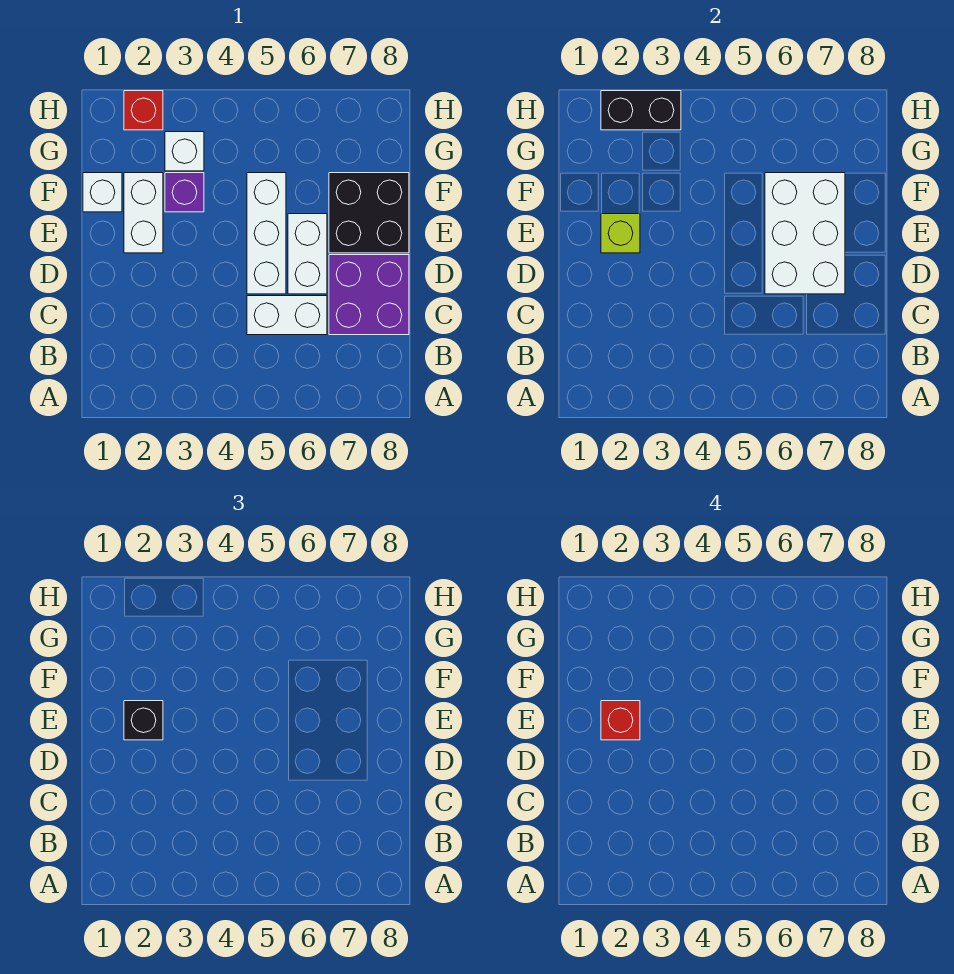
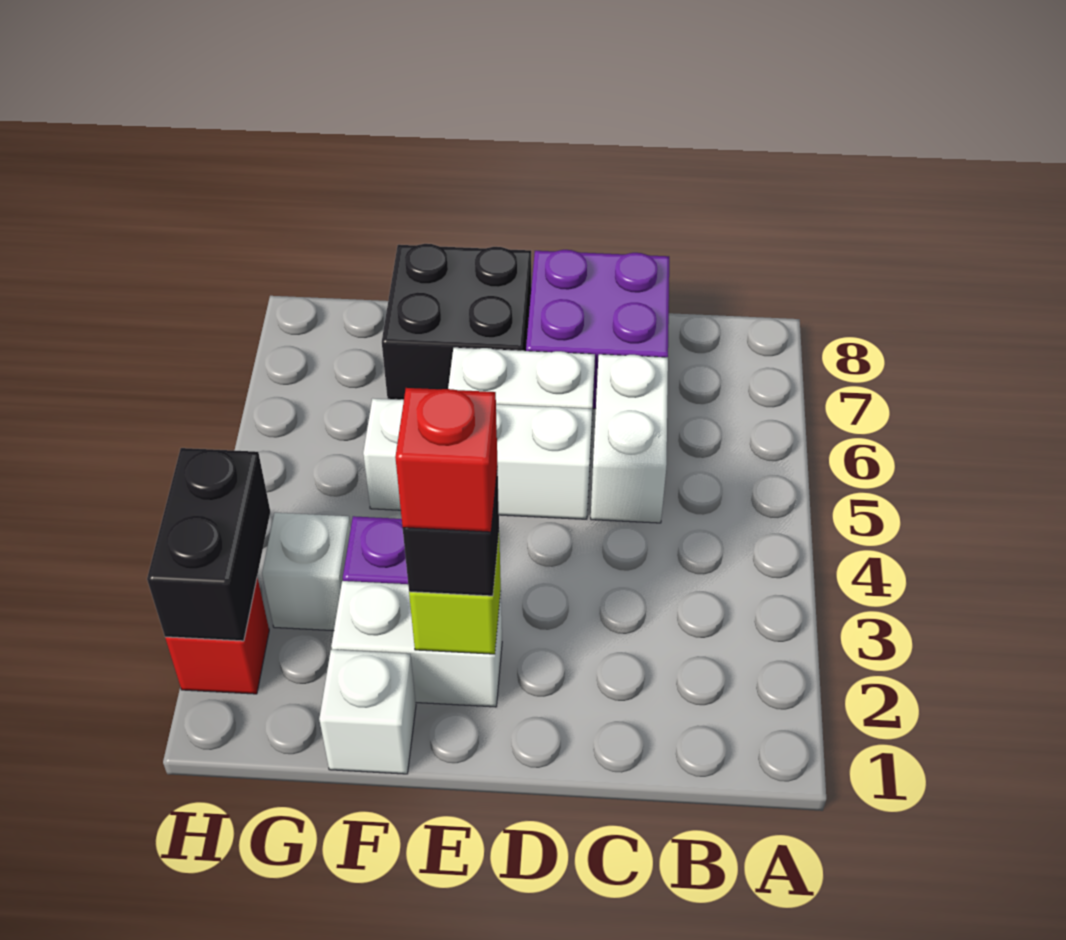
white 2x3 brick [765,173,845,294] -> none

